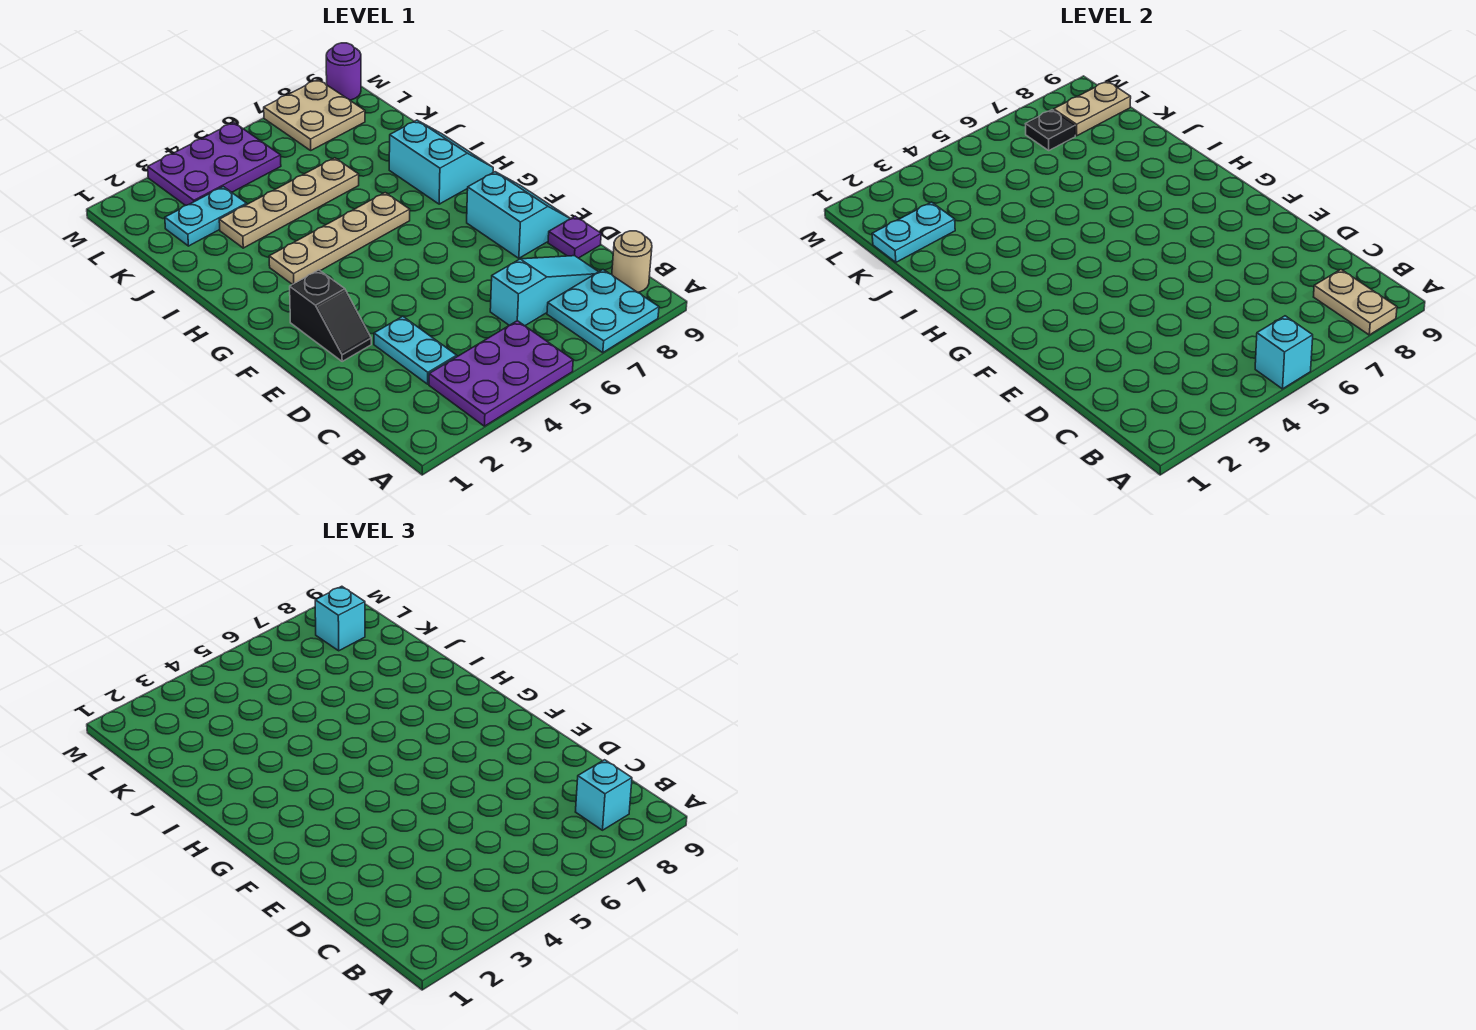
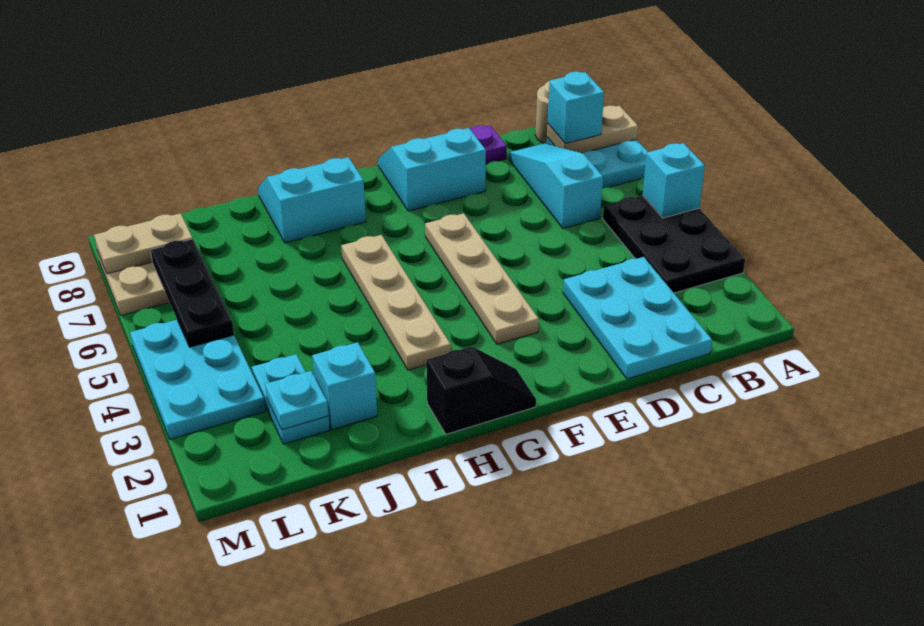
purple 2x3 plate [429,321,573,426] -> black 2x3 plate [603,195,745,293]
cyan 1x2 plate [374,316,457,384] -> cyan 2x3 plate [563,257,712,379]
black 1x2 slope [290,270,371,361] -> black 1x2 slope moved to [426,347,536,434]
tan 1x4 plate [219,158,359,248] -> tan 1x4 plate moved to [425,213,539,344]
cyan 1x2 plate [872,202,955,262] -> cyan 1x1 plate [265,371,328,430]
purple 2x3 plate [148,122,281,206] -> cyan 2x3 plate [130,320,265,439]
black 1x1 plate [1026,110,1075,150] -> black 1x3 plate [150,239,234,347]
tan 1x2 plate [1054,81,1131,136] -> tan 1x2 plate turned to [94,213,193,274]
cyan 1x1 brick [315,586,365,651] -> cyan 1x1 brick moved to [312,342,377,430]
purple 1x1 round brick [326,43,361,100] -> none

